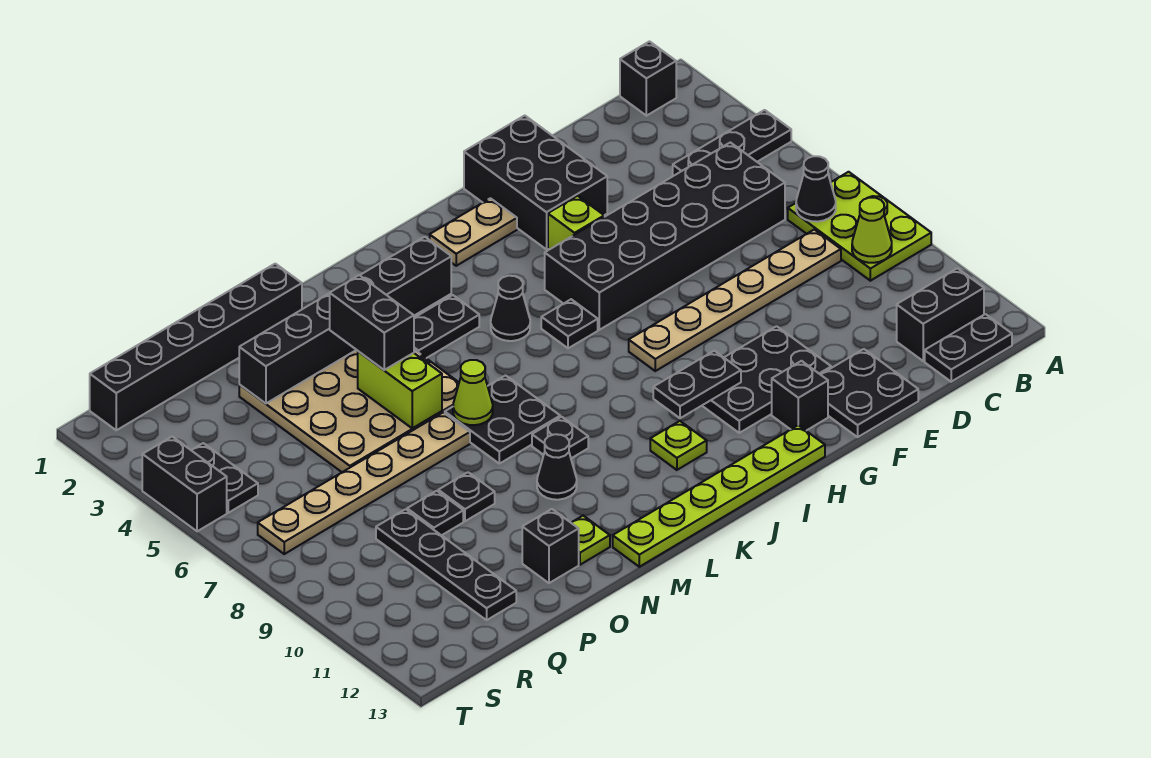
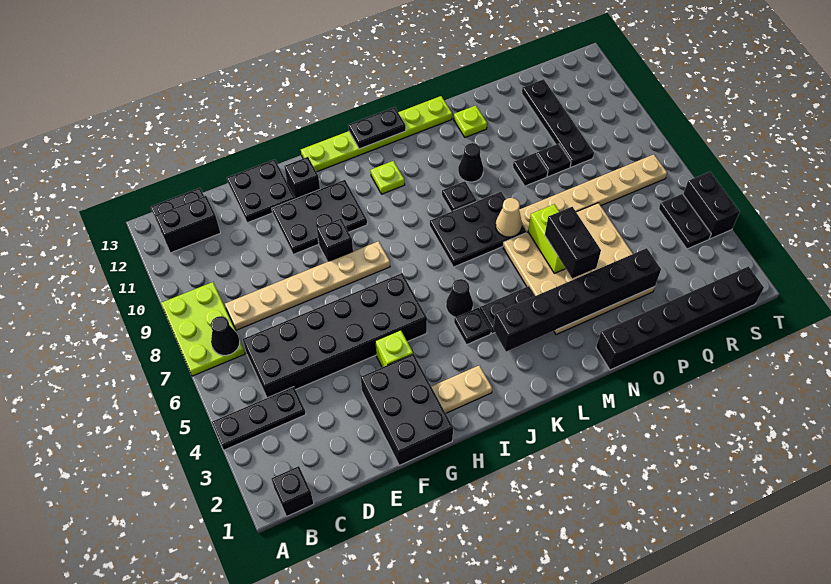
lime 1x1 cone [852,198,892,263] -> none
black 1x2 plate [653,351,741,418] -> black 1x2 plate moved to [348,107,406,149]
black 1x1 plate [541,299,598,348] -> black 1x1 plate moved to [454,308,491,345]
black 2x2 plate [445,375,560,464] -> black 2x3 plate [430,192,526,267]
lime 1x1 cone [453,360,493,425] -> tan 1x1 cone [496,198,522,237]
black 1x1 brick [522,509,579,583] -> black 1x1 brick moved to [317,218,353,262]

